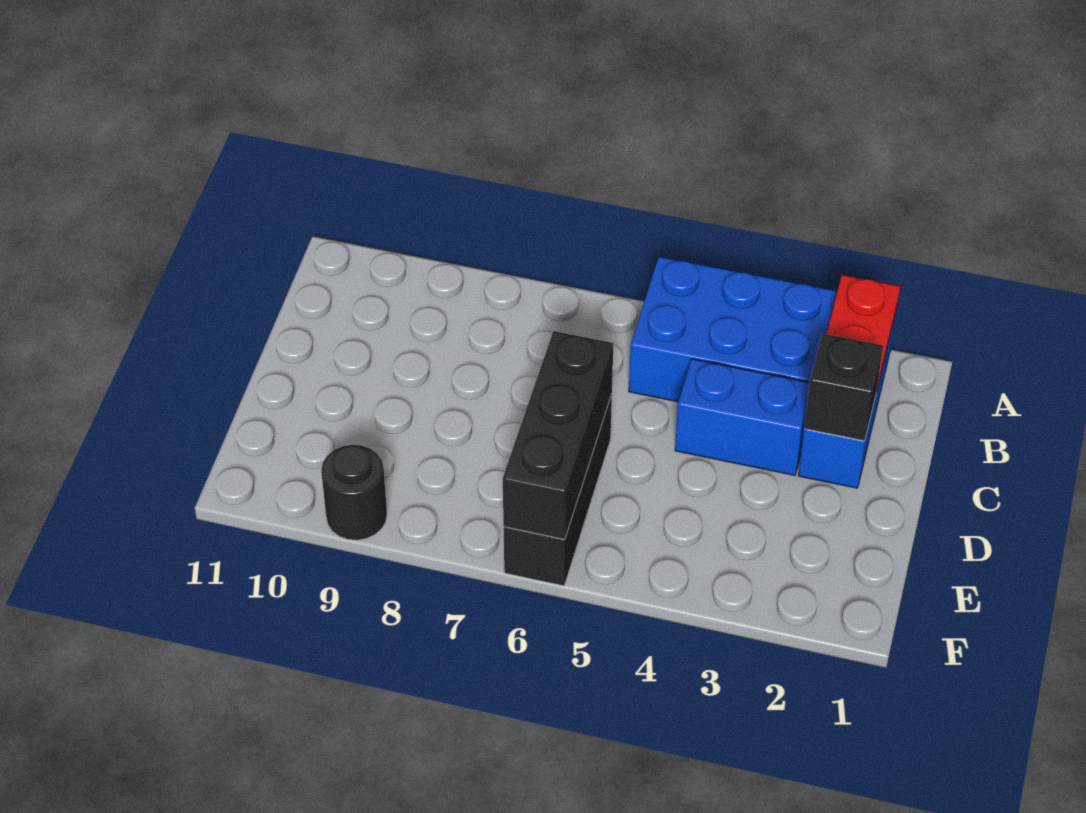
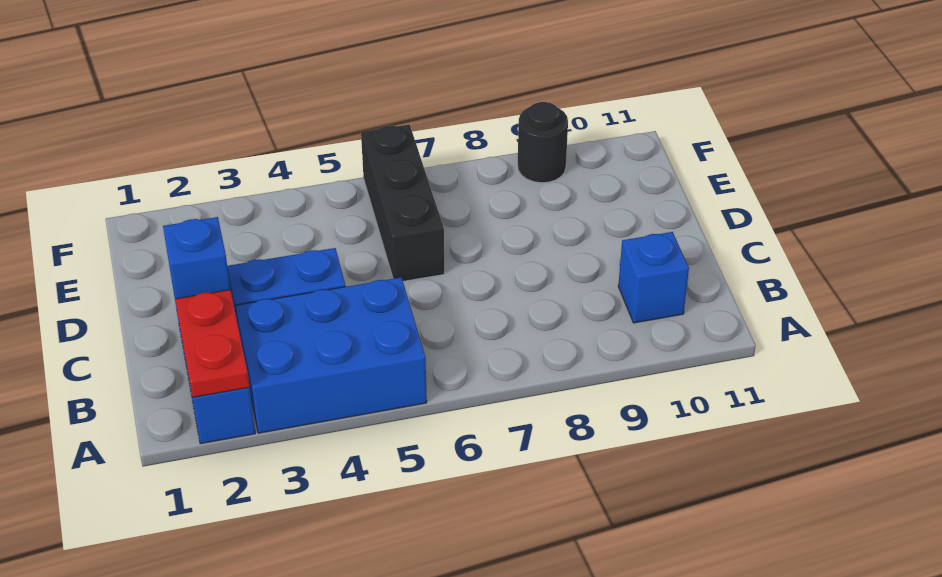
none -> blue 1x1 brick [618,232,689,323]
black 1x1 brick [804,334,883,441] -> blue 1x1 brick [163,217,230,301]
black 1x3 brick [503,331,614,539] -> none

